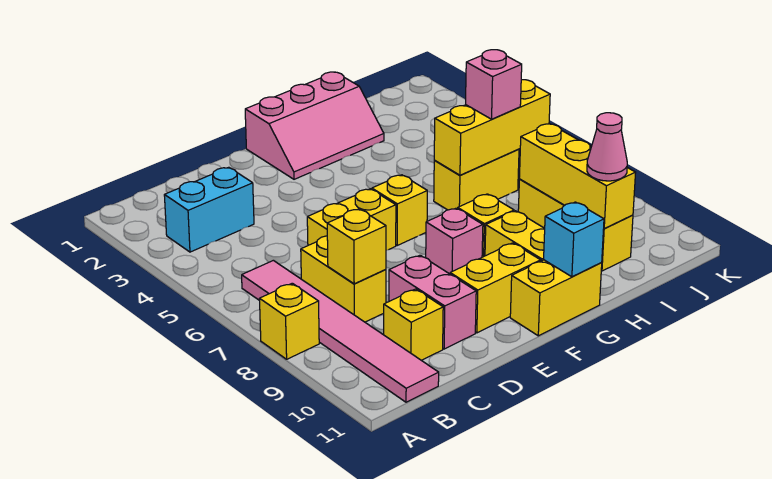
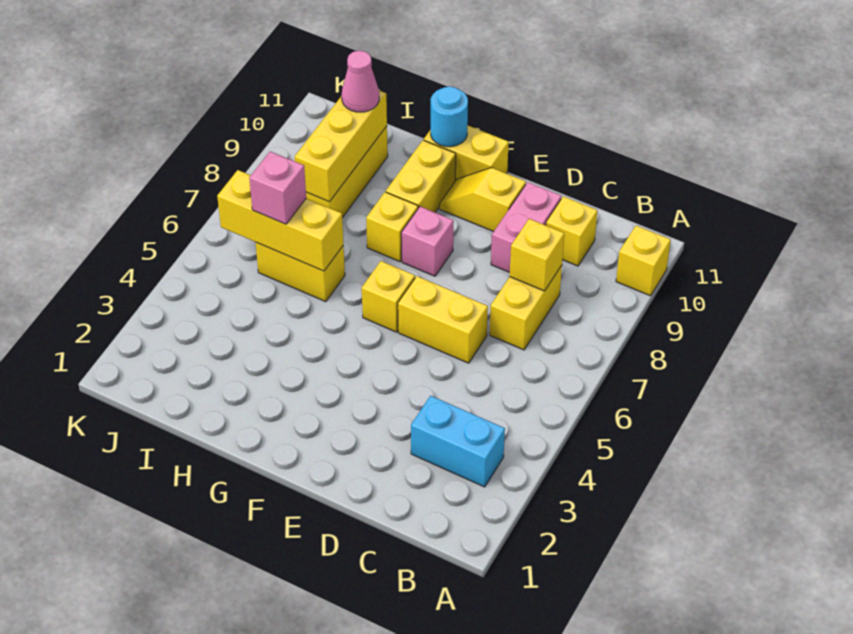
yellow 1x1 brick [260,283,319,359] -> yellow 1x1 brick moved to [616,226,671,296]
pink 1x6 tile [242,260,439,402] -> none
yellow 1x2 brick [450,243,541,333] -> yellow 1x2 slope [439,168,526,232]
pink 2x3 slope [245,72,384,179] -> none
cyan 1x1 brick [544,202,604,277] -> cyan 1x1 round brick [431,86,468,147]

